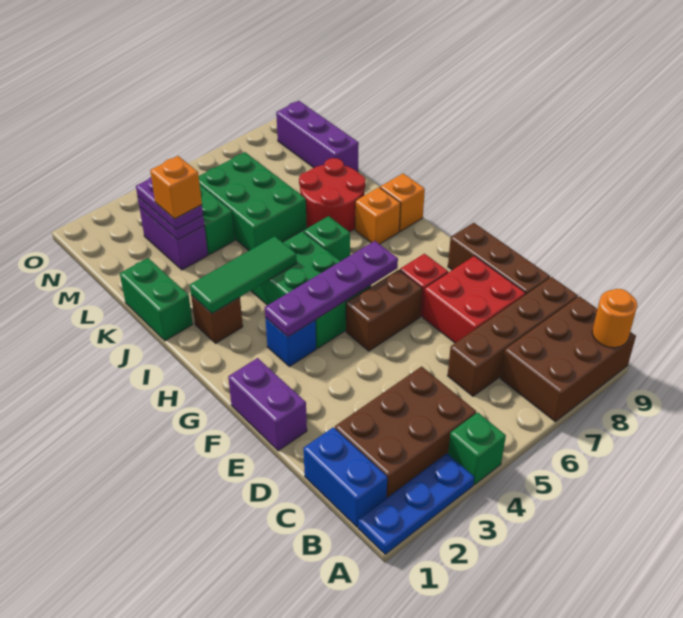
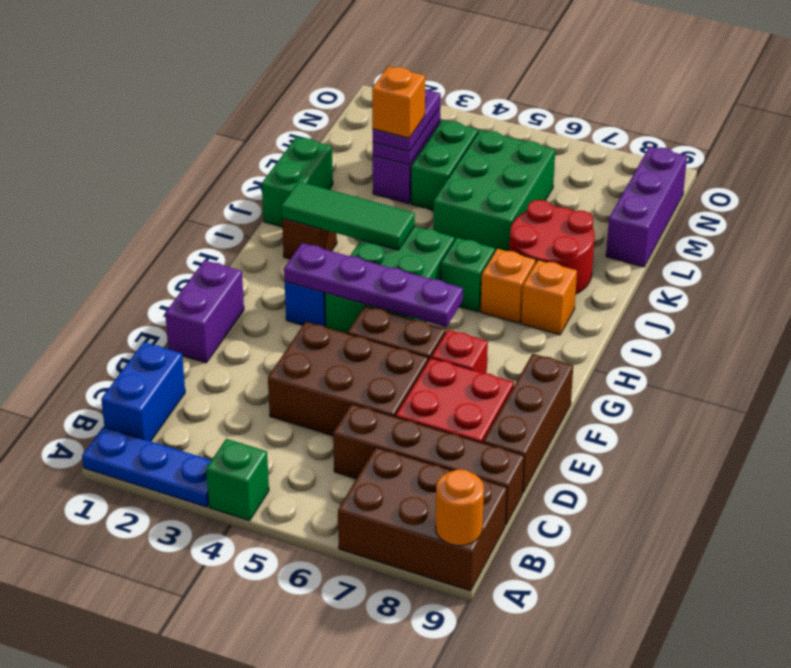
brown 2x3 brick [335,366,476,498] -> brown 2x3 brick moved to [268,322,428,436]
orange 1x1 brick [380,174,425,231] -> orange 1x1 brick moved to [481,249,536,323]

